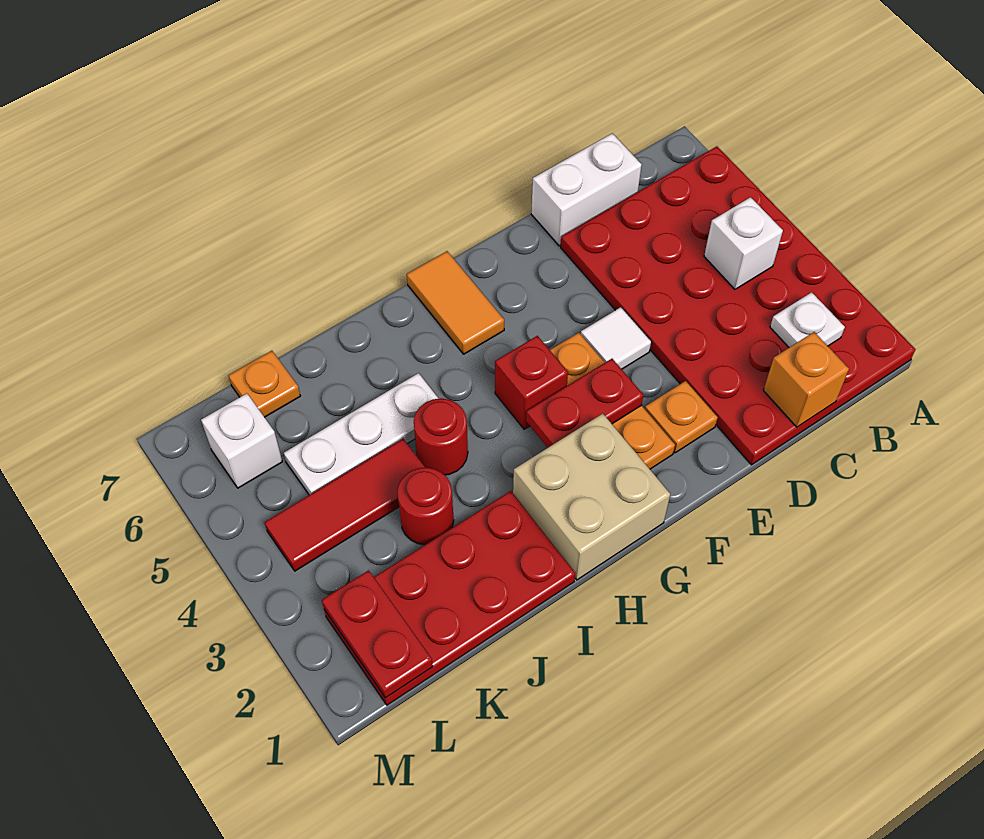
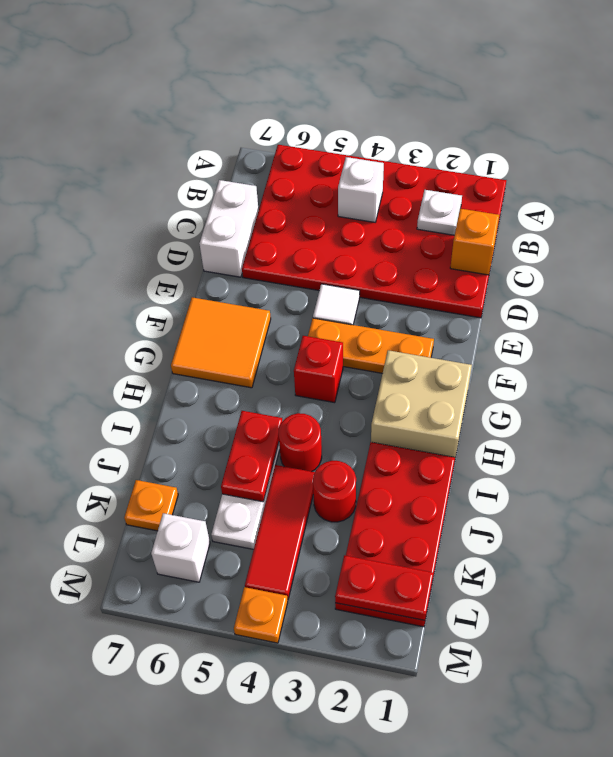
orange 1x1 plate [645,381,718,453] -> orange 1x1 plate moved to [234,587,288,643]
red 1x2 plate [526,359,643,448] -> red 1x2 plate moved to [221,411,283,502]
orange 1x2 tile [407,251,504,354] -> orange 2x2 tile [171,297,271,388]

